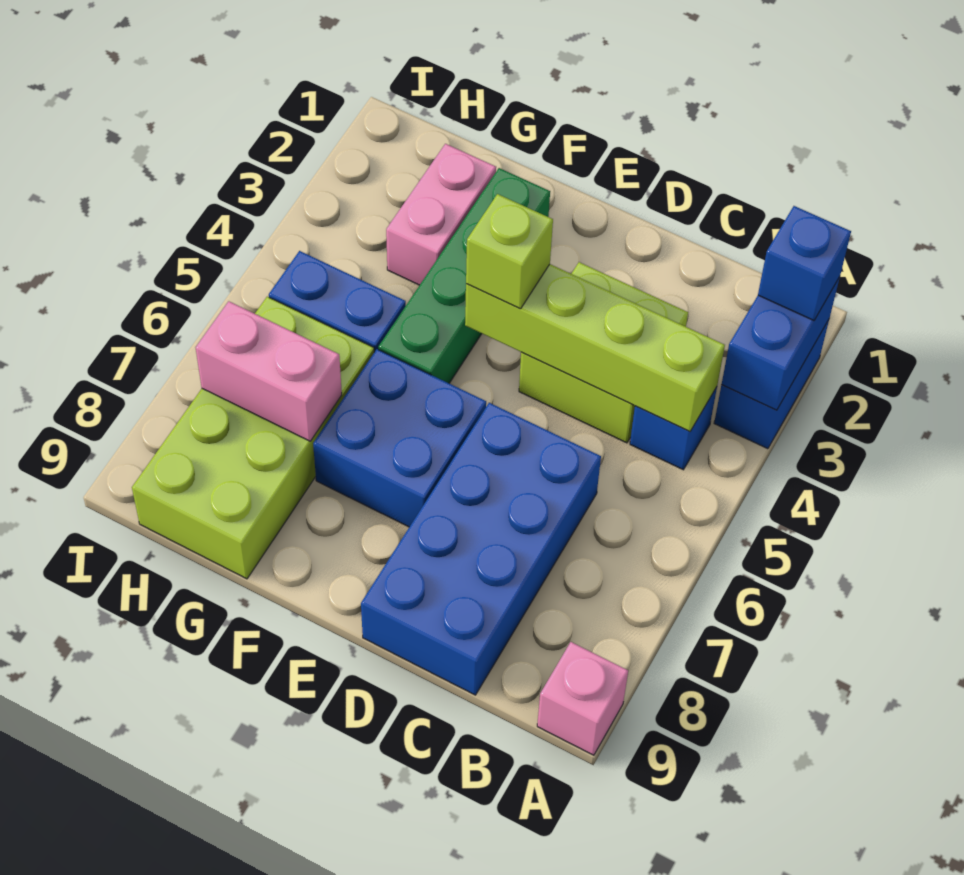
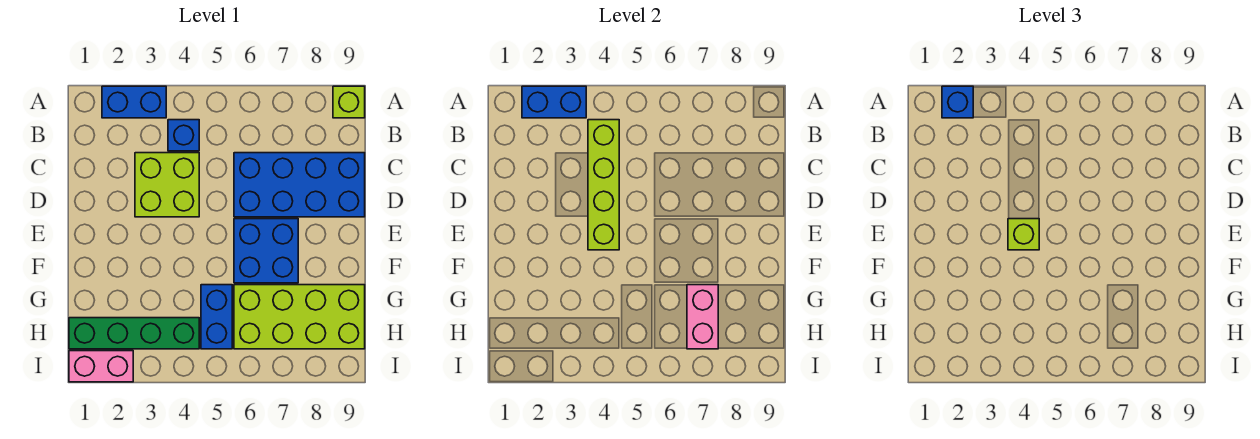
pink 1x1 brick [537,642,628,755] -> lime 1x1 brick [333,86,365,118]
green 1x4 brick [378,168,550,383] -> green 1x4 brick moved to [69,318,199,349]
pink 1x2 brick [386,144,496,285] -> pink 1x2 brick moved to [69,351,133,382]

